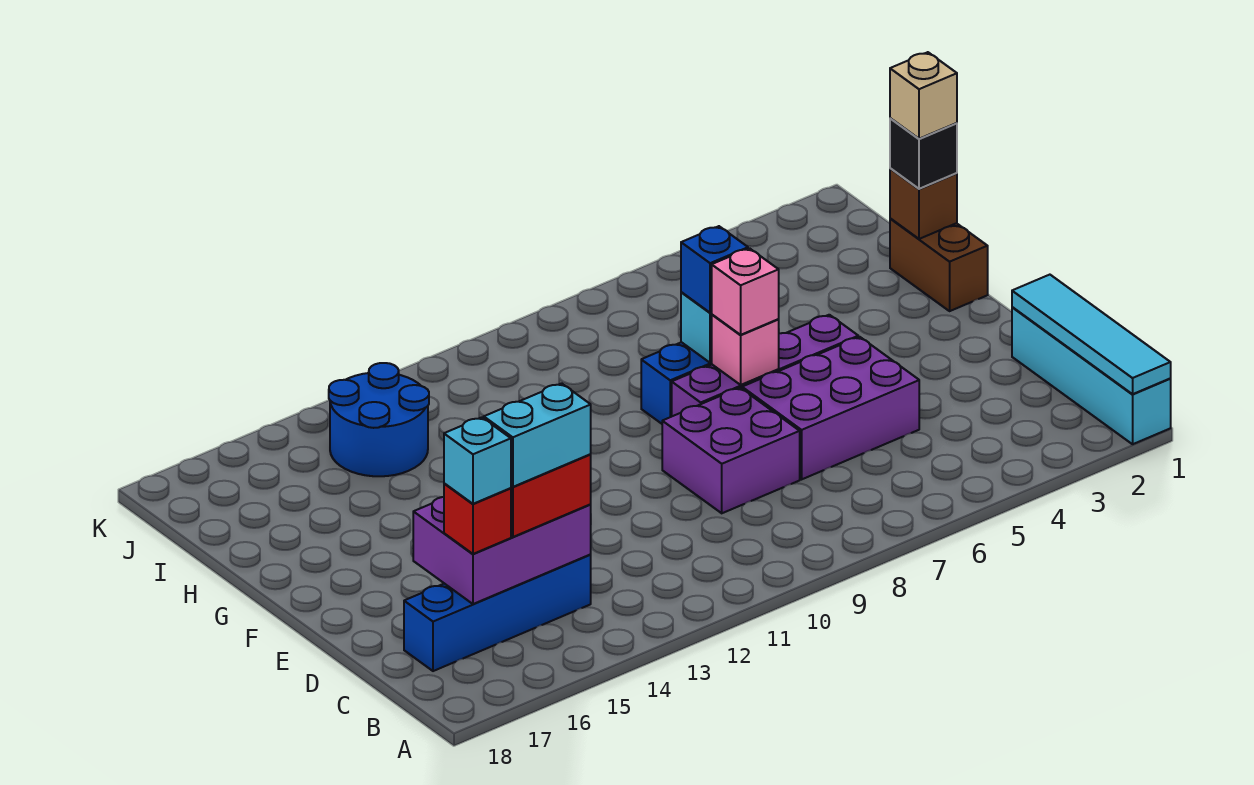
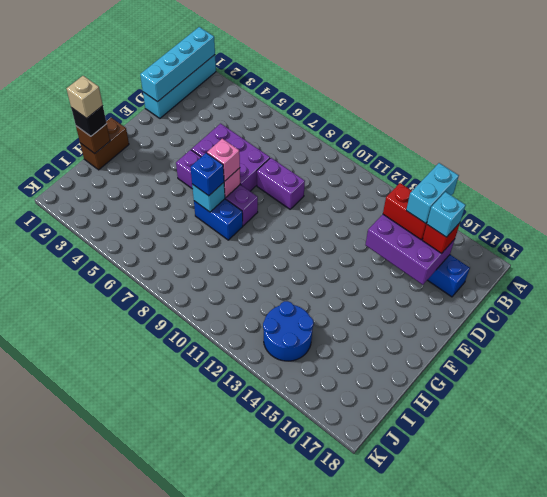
cyan 1x4 tile [1012,275,1171,394] -> cyan 1x4 brick [140,27,215,102]
cyan 1x2 brick [484,383,591,487] -> cyan 1x2 brick turned to [406,163,459,223]
purple 2x2 brick [662,388,800,513] -> purple 1x2 brick [257,158,305,209]

